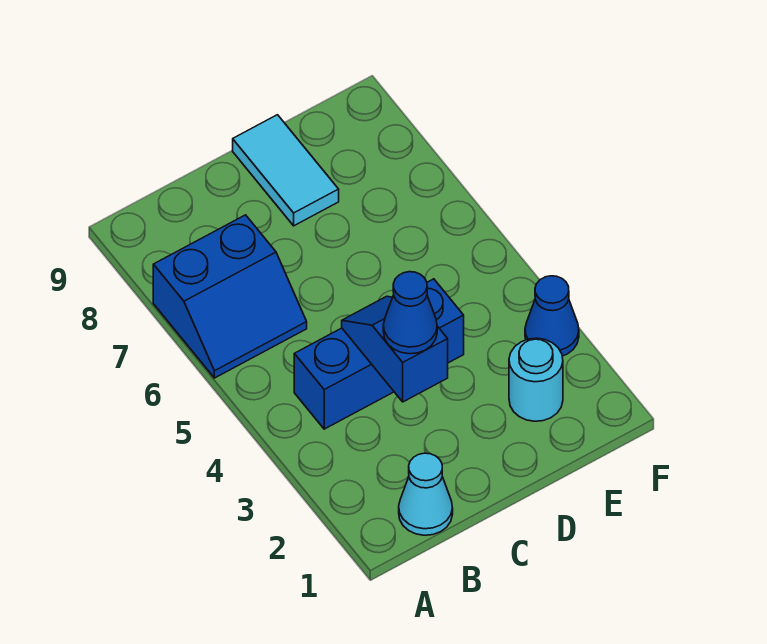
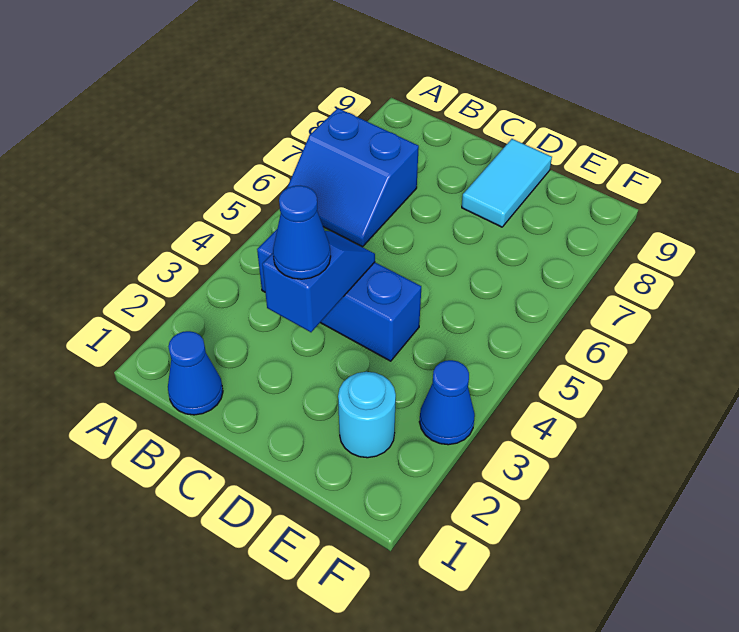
cyan 1x1 cone [399,453,453,535] -> blue 1x1 cone [168,331,223,415]

